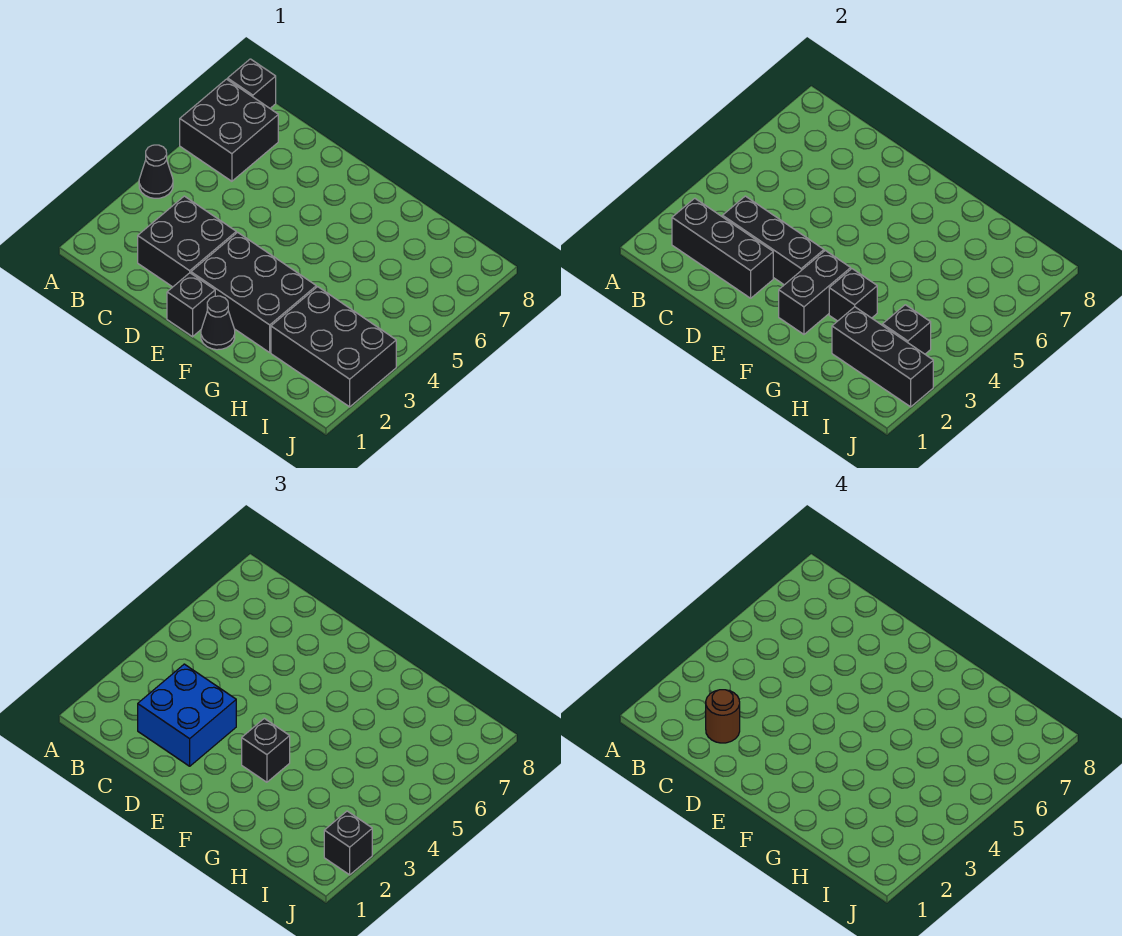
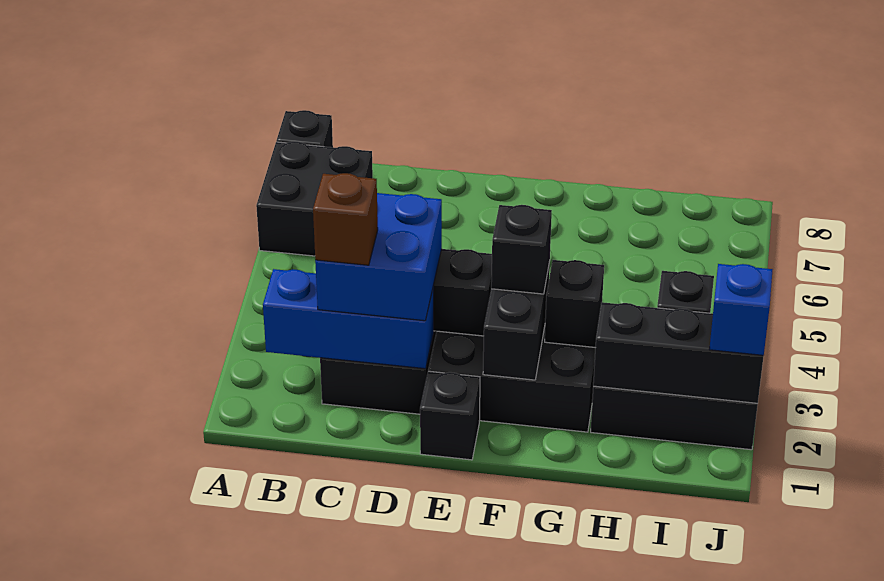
black 1x1 cone [139,145,173,198] -> none
black 1x3 brick [672,198,773,298] -> blue 1x3 brick [263,269,434,369]
brown 1x1 round brick [706,690,740,743] -> brown 1x1 brick [313,173,378,265]
black 1x1 cone [201,296,235,350] -> none
black 1x1 brick [324,811,372,875] -> blue 1x1 brick [709,264,773,355]

